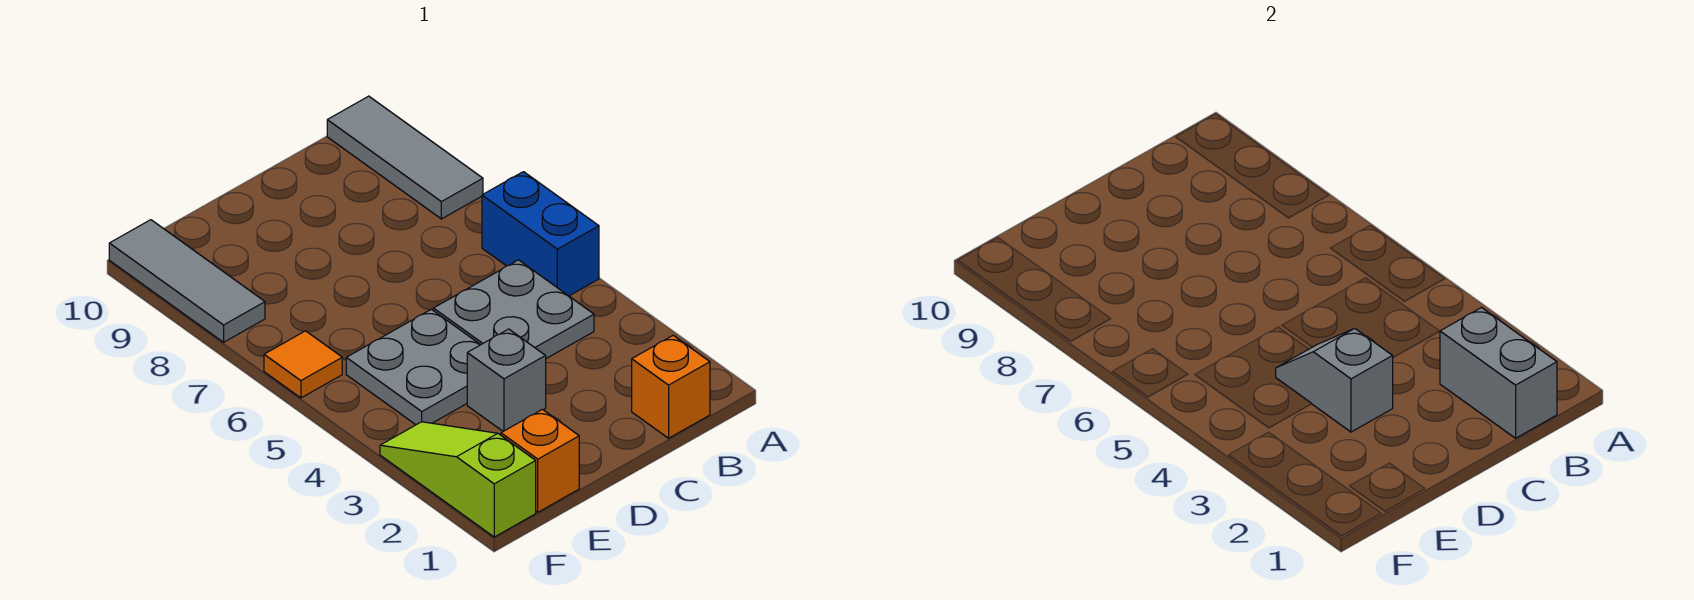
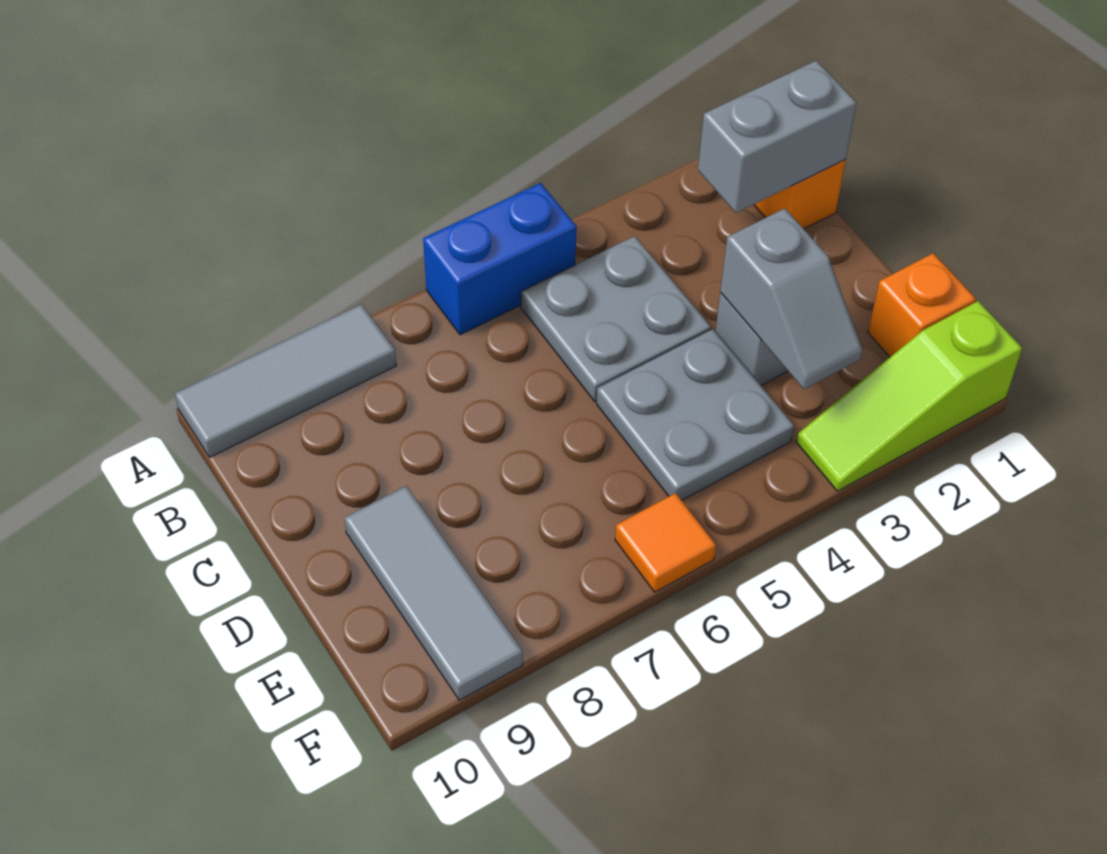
grey 1x2 slope [1276,328,1393,432] -> grey 1x2 slope turned to [720,208,863,389]
grey 1x3 tile [109,220,265,342] -> grey 1x3 tile turned to [344,486,523,700]

